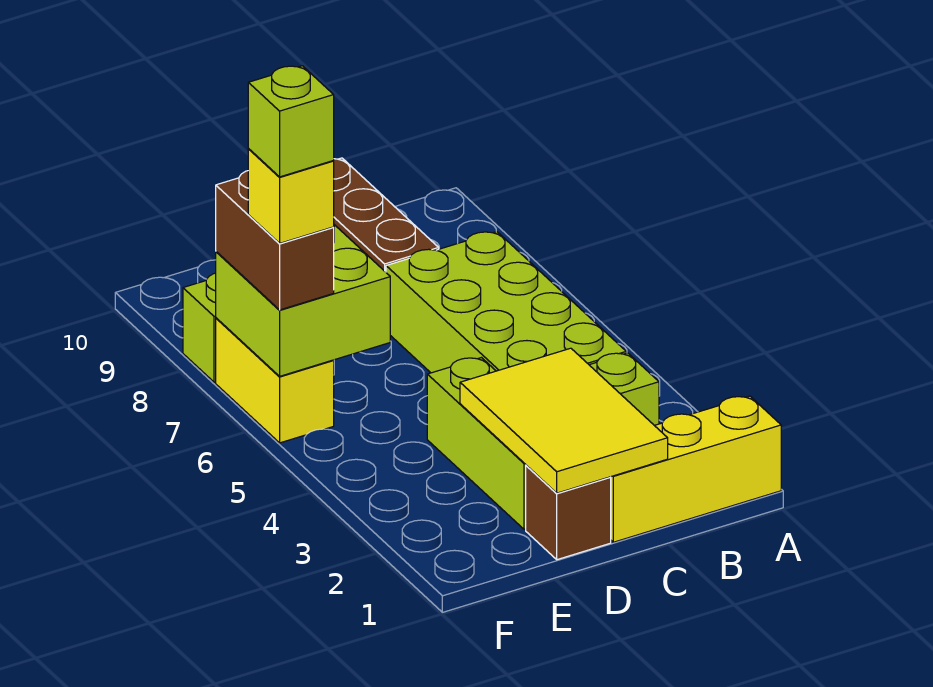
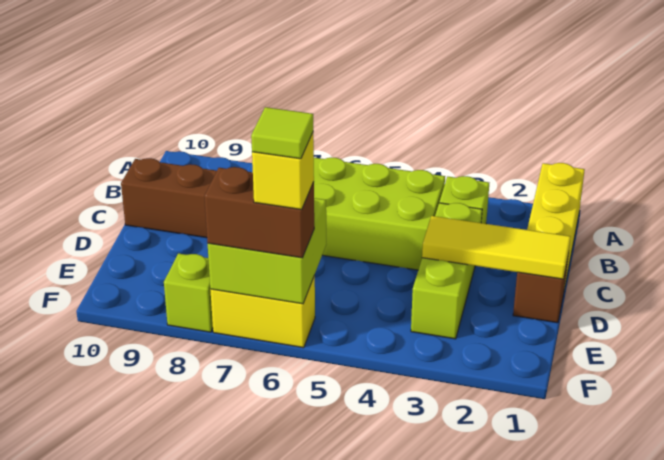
yellow 2x3 tile [460,348,668,493] -> yellow 1x3 tile [422,216,570,279]
lime 1x3 brick [427,358,526,529] -> lime 1x3 brick turned to [411,203,482,339]
lime 1x1 brick [248,66,334,177] -> lime 1x1 tile [251,107,313,159]

